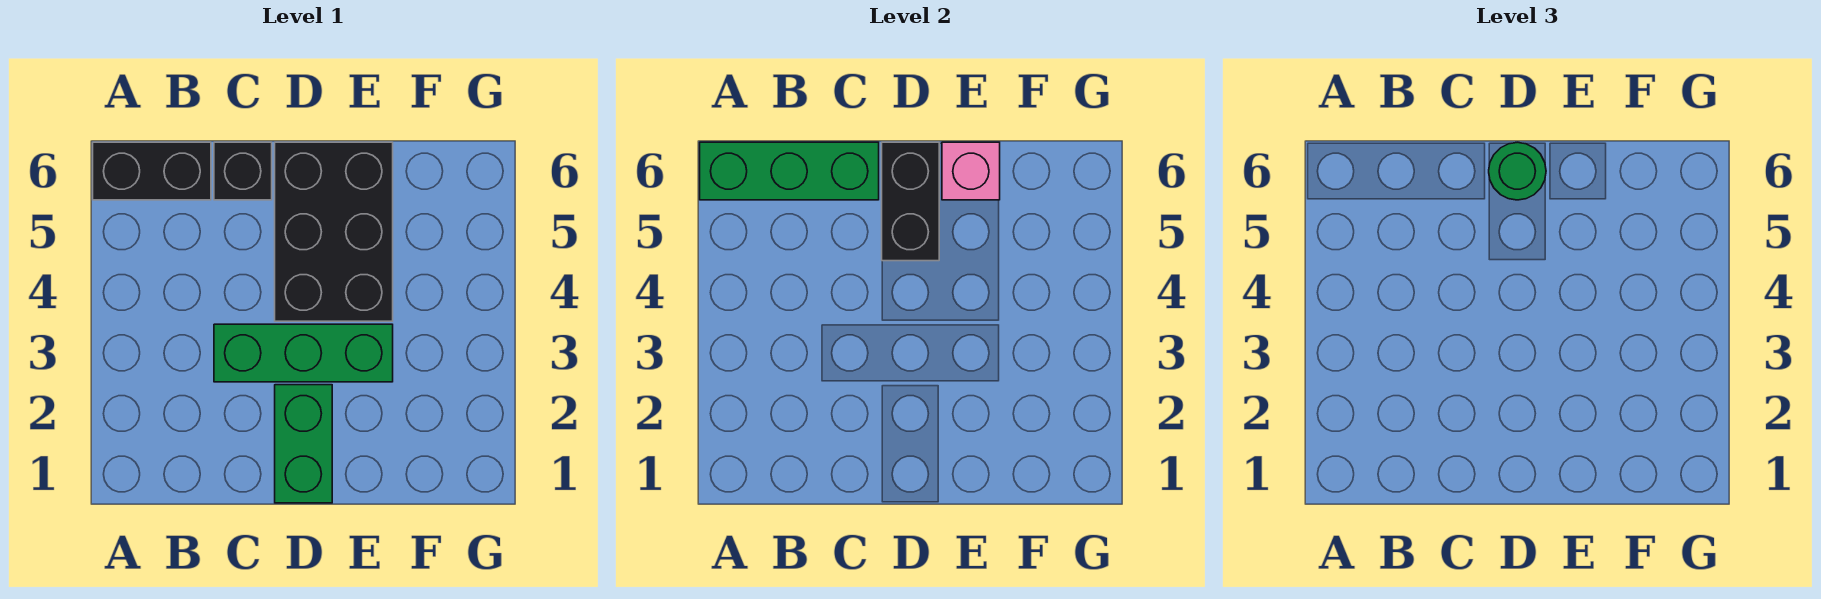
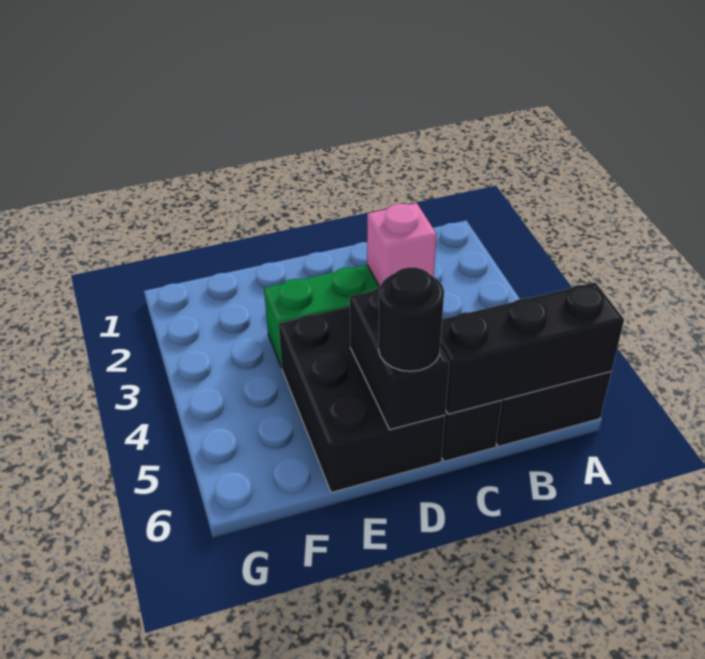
green 1x3 brick [700,142,879,200] -> black 1x3 brick [440,282,624,414]
green 1x2 brick [275,385,332,503] -> none
green 1x1 round brick [1489,142,1546,200] -> black 1x1 round brick [378,267,444,371]
pink 1x1 brick [942,142,1000,200] -> pink 1x1 brick moved to [367,203,437,287]

